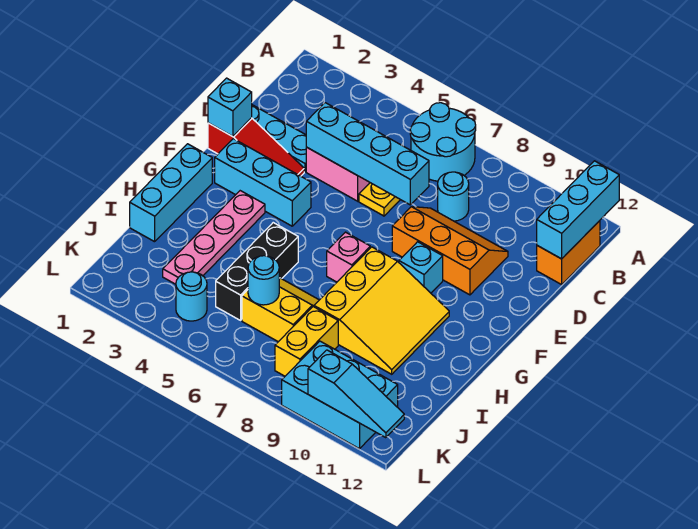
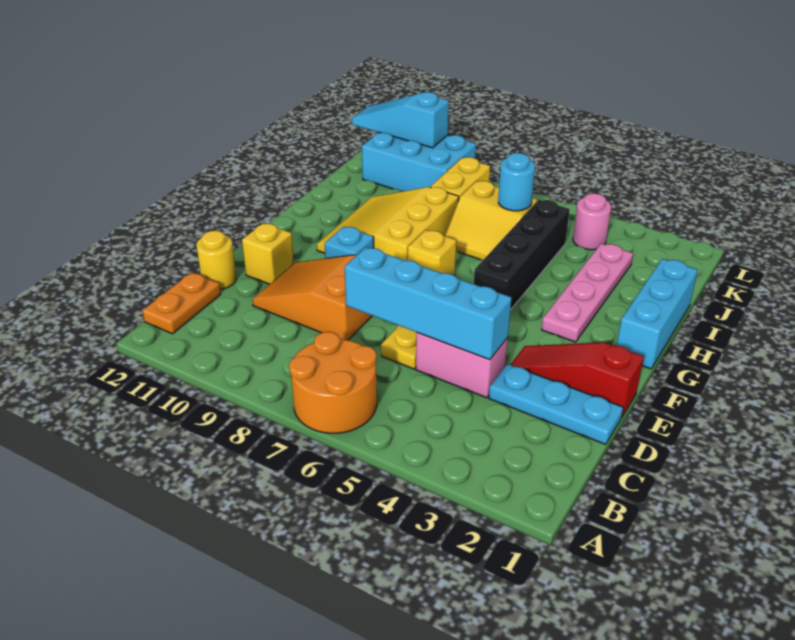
cyan 2x2 round brick [410,103,476,181] -> orange 2x2 round brick [289,332,377,433]
cyan 1x3 brick [537,161,619,259] -> none
orange 1x2 brick [537,221,600,285] -> orange 1x2 plate [142,272,221,334]
cyan 1x1 round brick [438,172,469,221] -> none
orange 2x3 slope [392,207,508,295] -> orange 2x3 slope turned to [252,255,372,340]
none -> yellow 1x1 round brick [196,231,237,289]
cyan 1x1 brick [208,78,252,136] -> none
none -> yellow 1x1 brick [242,223,294,284]
cyan 1x3 brick [215,139,311,226] -> none
pink 1x1 brick [327,232,370,282] -> yellow 1x1 brick [408,230,456,276]
black 1x3 brick [216,223,298,320] -> black 1x4 brick [474,200,570,310]
cyan 1x1 round brick [176,272,207,321] -> pink 1x1 round brick [573,193,611,250]

